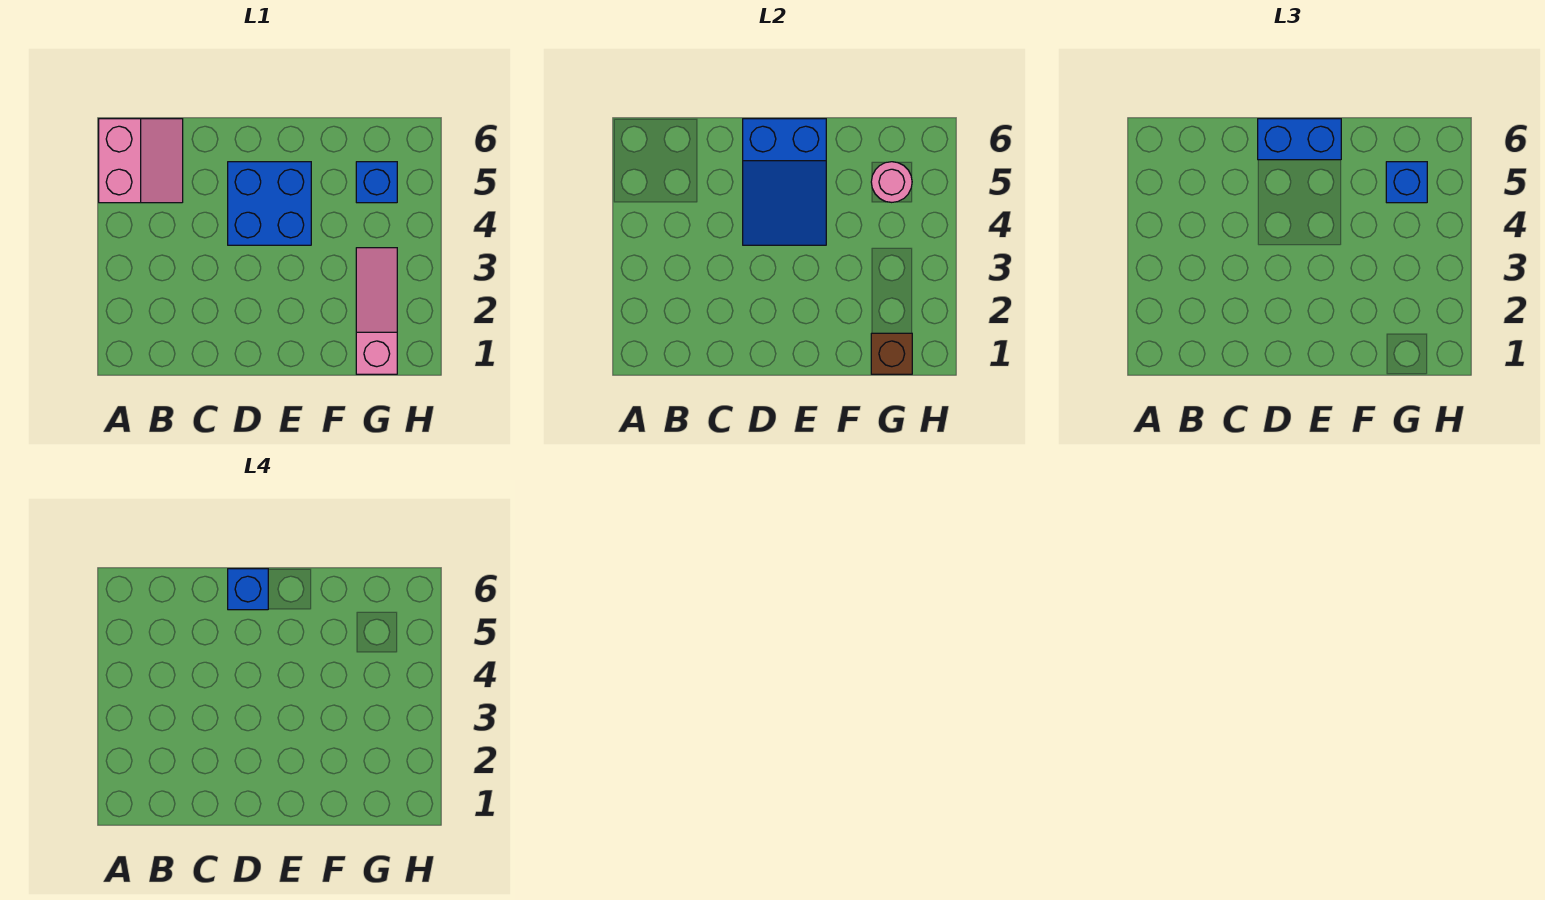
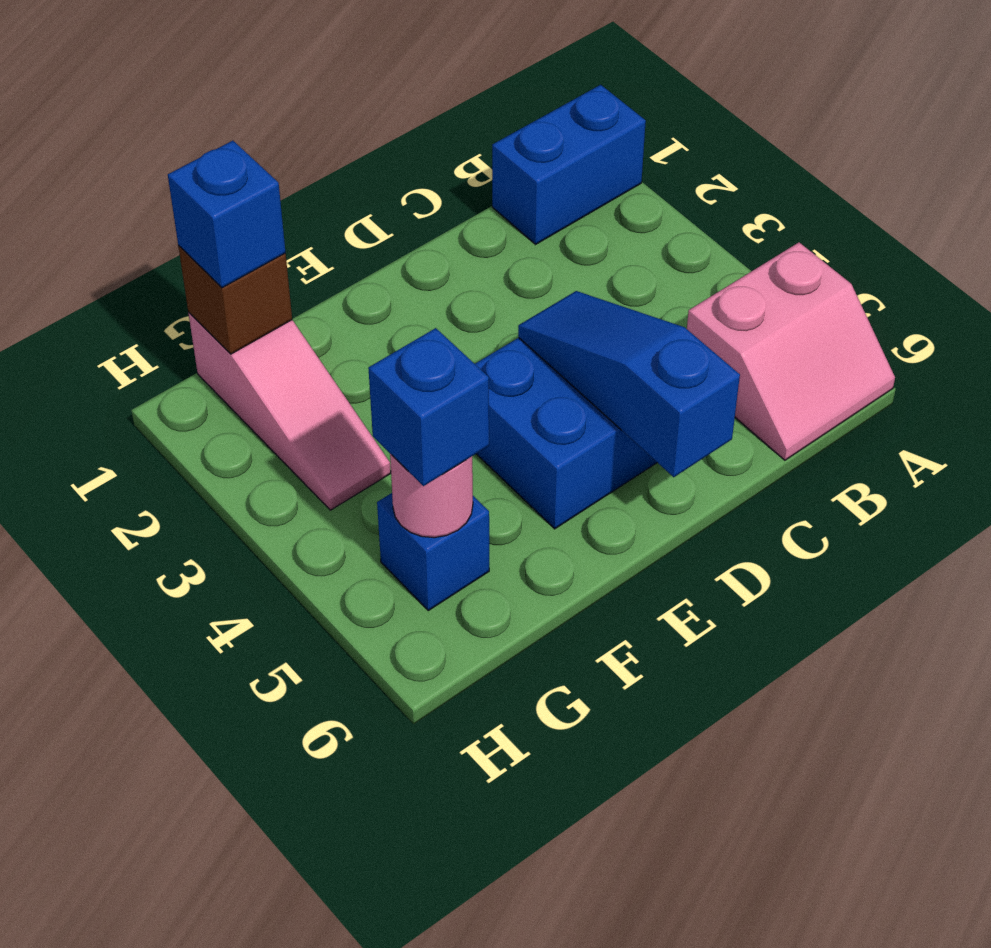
pink 2x2 slope [99,119,183,203] -> pink 2x2 slope turned to [687,242,895,460]
blue 2x3 slope [743,119,826,245] -> blue 1x3 slope [518,291,740,477]
blue 1x2 brick [1258,119,1341,160] -> blue 1x2 brick moved to [492,85,646,244]
blue 1x1 brick [228,569,268,610] -> blue 1x1 brick moved to [168,141,286,288]

